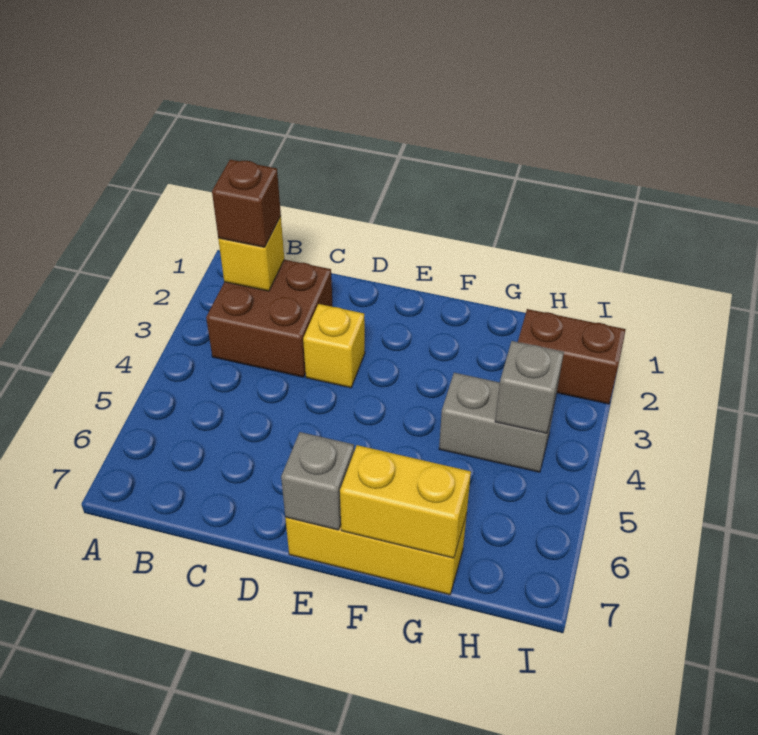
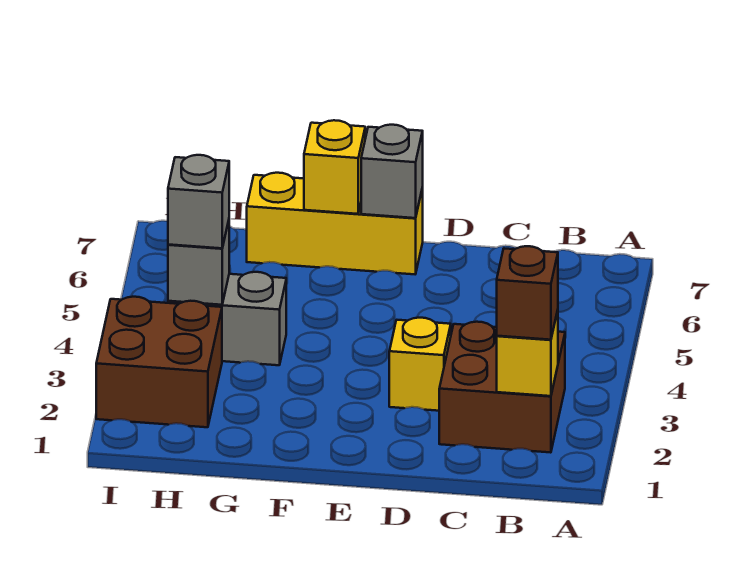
yellow 1x2 brick [340,445,471,558] -> yellow 1x1 brick [304,120,365,214]
brown 1x2 brick [518,309,626,404] -> brown 2x2 brick [96,297,222,427]
none -> grey 1x1 brick [168,155,229,248]

